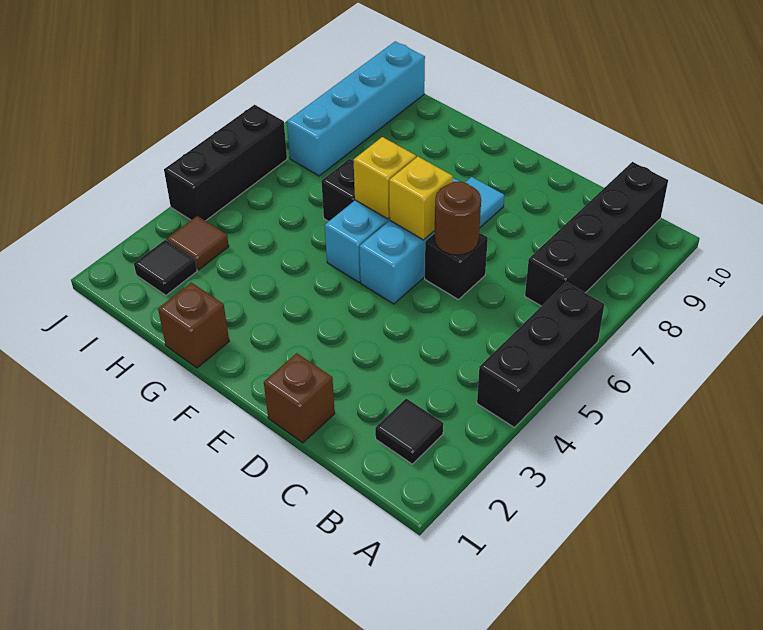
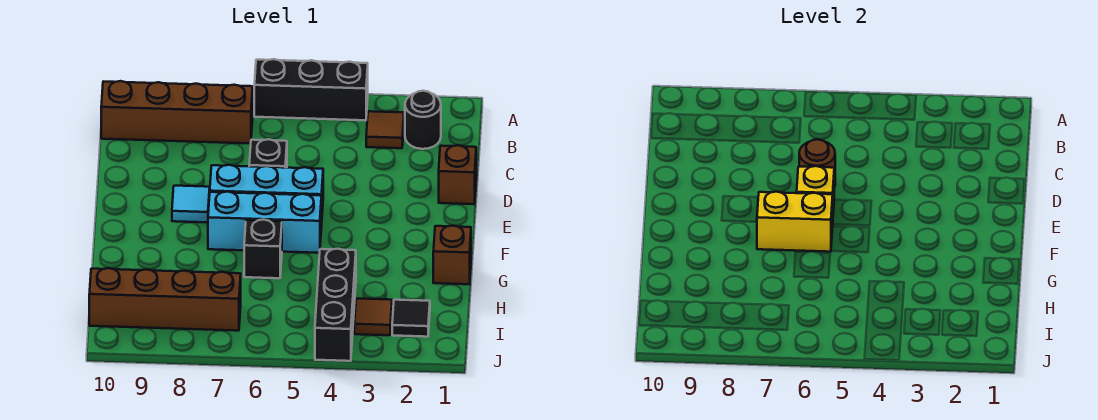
black 1x1 tile [375,398,443,464] -> black 1x1 round brick [405,91,441,149]
none -> brown 1x1 tile [366,111,404,148]
black 1x4 brick [525,162,668,306] -> brown 1x4 brick [101,81,253,144]
yellow 1x1 brick [354,137,416,219] -> yellow 1x2 brick [757,192,833,252]
cyan 1x4 brick [287,41,425,176] -> brown 1x4 brick [89,268,241,331]
black 1x3 brick [164,105,287,221] -> black 1x3 brick turned to [315,249,356,361]

